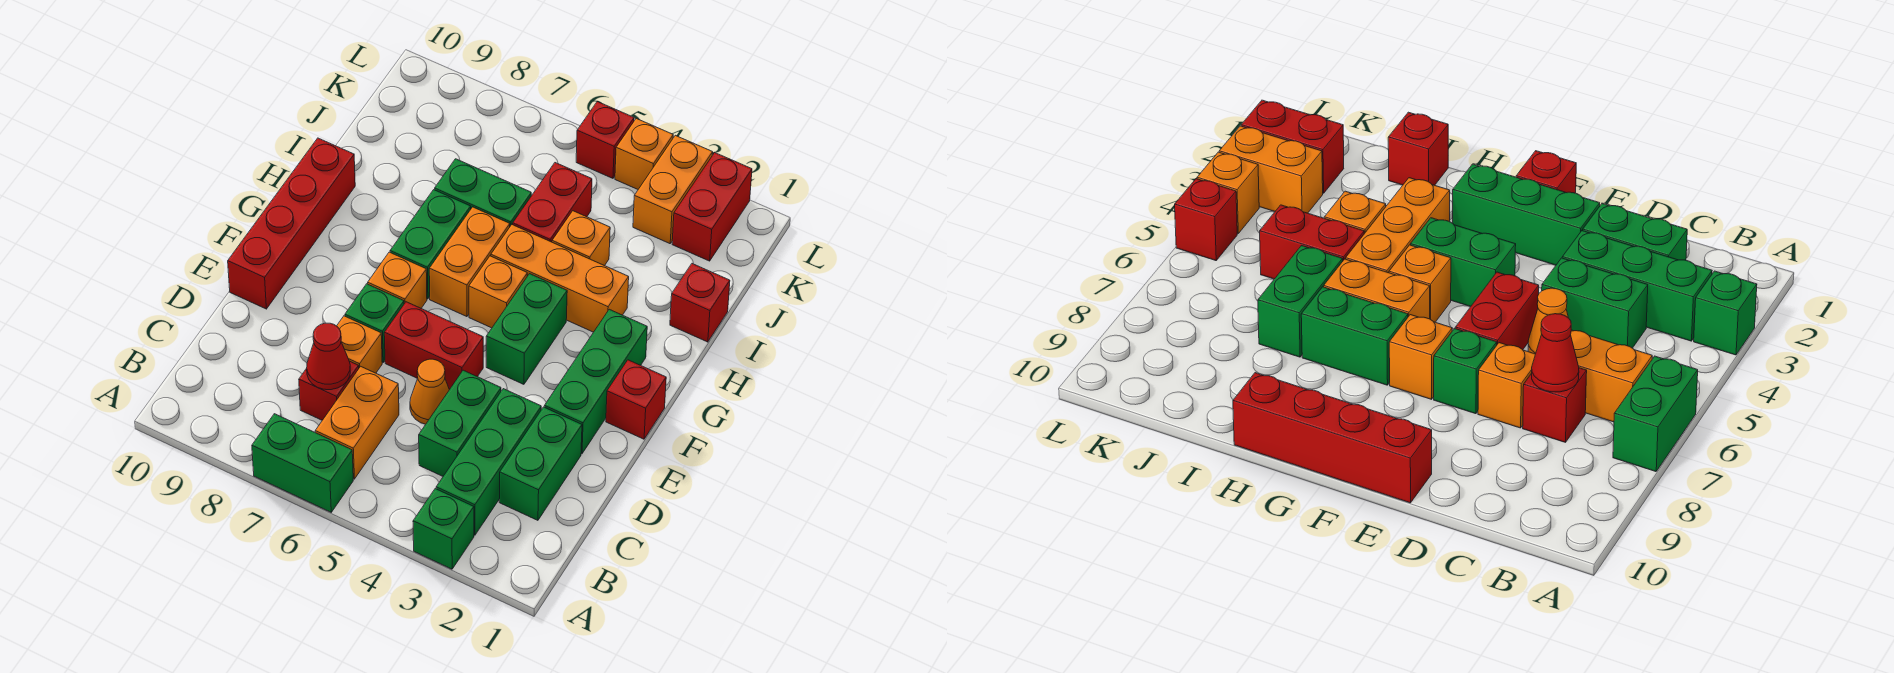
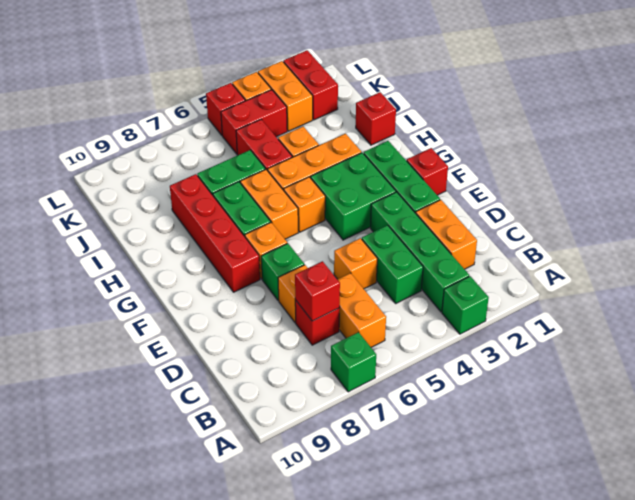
green 1x2 brick [252,414,353,512] -> green 1x1 brick [331,332,376,392]
green 1x3 brick [436,389,541,535] -> green 1x4 brick [370,192,469,312]
green 1x2 brick [499,407,582,520] -> orange 1x2 brick [416,200,477,269]
red 1x1 cone [307,323,350,390] -> red 1x1 brick [295,261,340,321]
orange 1x1 cone [410,359,449,424] -> orange 1x1 brick [334,238,377,289]
red 1x2 brick [384,302,483,390] -> red 1x2 brick moved to [221,90,287,154]
red 1x4 brick [228,138,355,309] -> red 1x4 brick moved to [170,174,260,292]
green 1x2 brick [486,274,567,384] -> green 2x2 brick [311,153,396,240]

